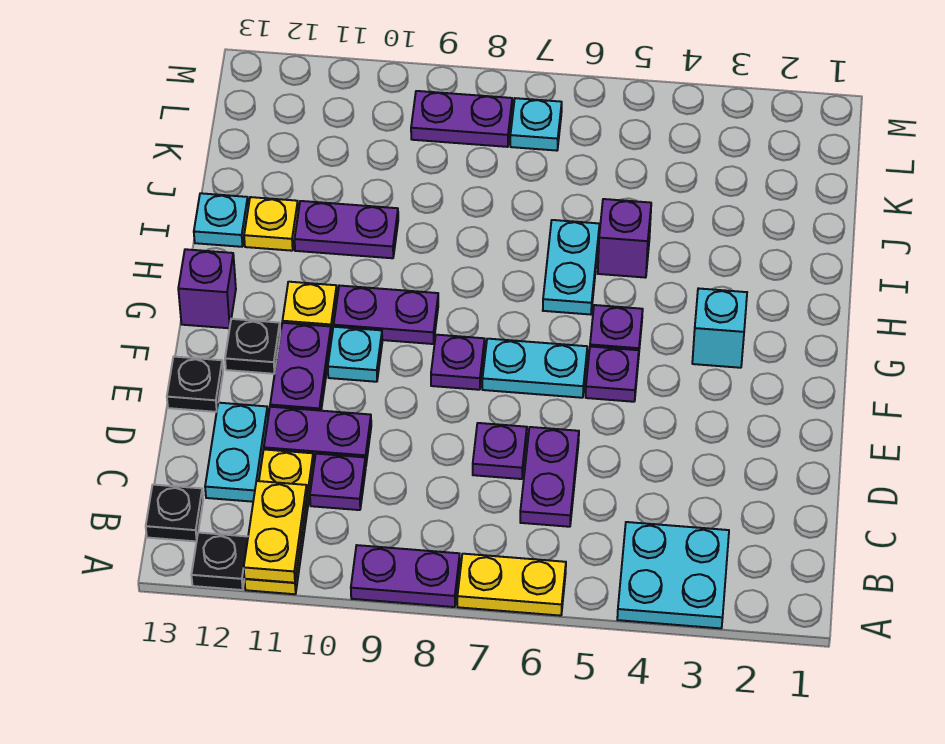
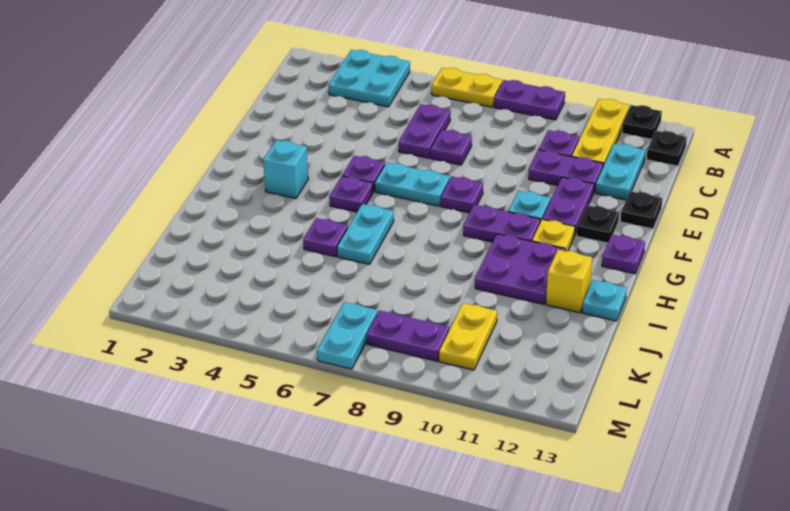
yellow 1x2 plate [244,481,307,583] -> yellow 1x2 plate moved to [439,303,497,370]
purple 1x1 brick [178,249,236,328] -> purple 1x1 plate [602,235,645,274]
purple 1x1 brick [598,199,651,278] -> purple 1x1 plate [303,218,348,257]
purple 1x2 plate [295,201,398,258] -> purple 2x2 plate [475,234,565,304]
yellow 1x1 plate [244,197,298,251] -> yellow 1x1 brick [546,250,592,313]
cyan 1x1 plate [510,98,562,151] -> cyan 1x2 plate [317,302,378,369]

